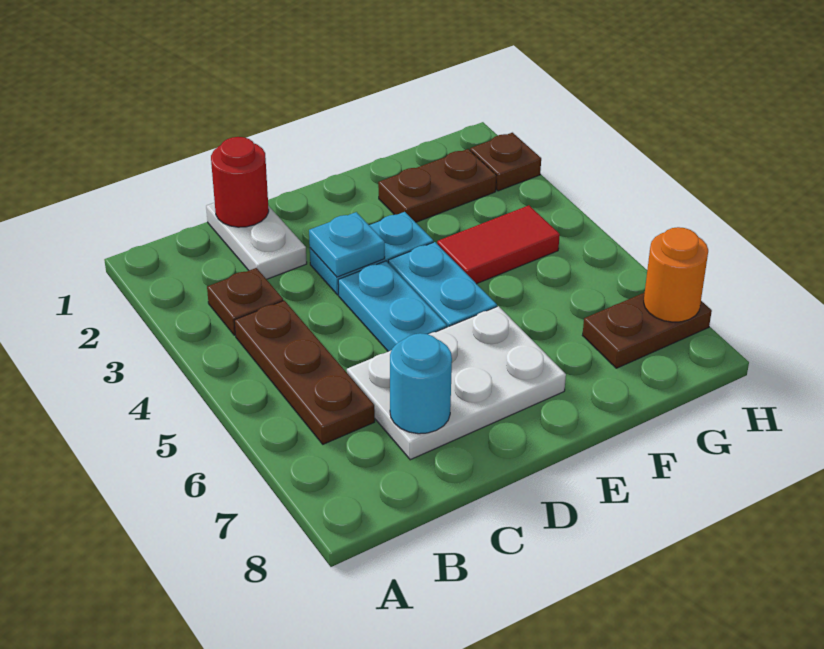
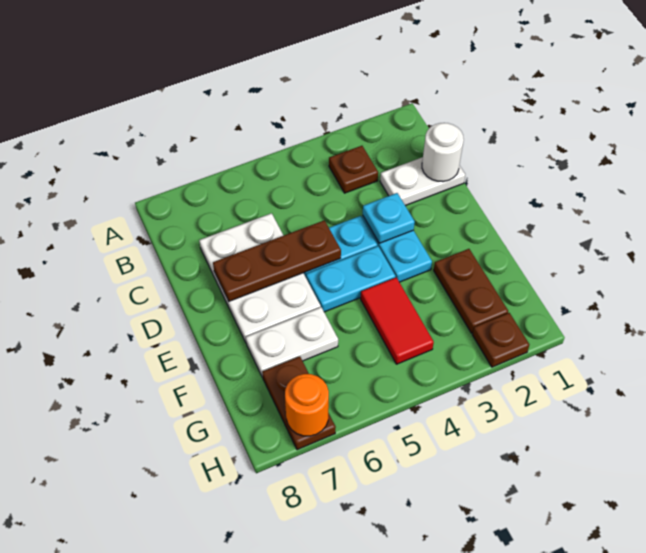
brown 1x3 plate [234,300,375,444] -> brown 1x3 plate moved to [213,220,341,301]
red 1x1 round brick [211,137,269,227] -> white 1x1 round brick [422,123,464,182]
cyan 1x1 round brick [390,333,452,434] -> none
none -> white 1x2 plate [246,307,338,377]

